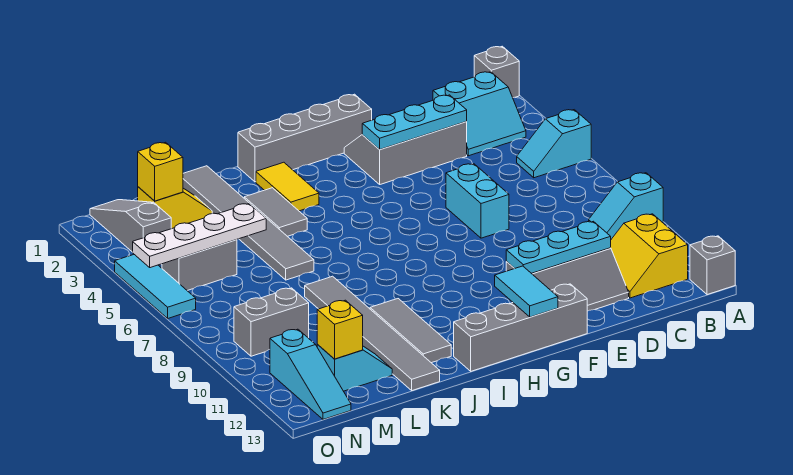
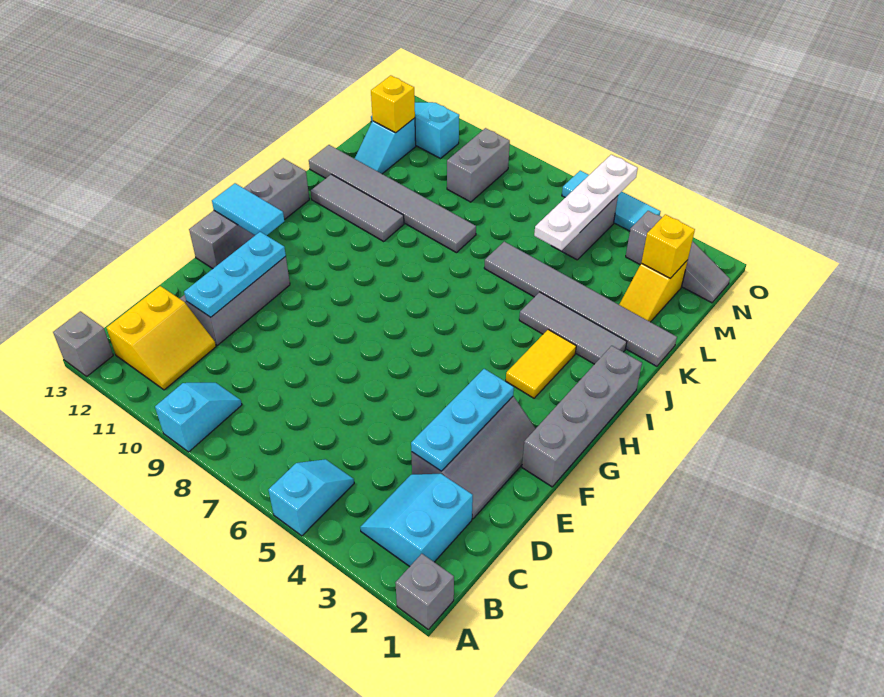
yellow 2x2 slope [611,214,688,298] -> yellow 2x2 slope turned to [106,286,216,390]
cyan 1x2 brick [446,164,509,238] -> none
yellow 1x2 tile [256,162,319,211] -> yellow 1x2 tile turned to [506,330,576,398]
grey 1x2 tile [244,188,307,236] -> grey 1x3 tile [519,292,627,364]

